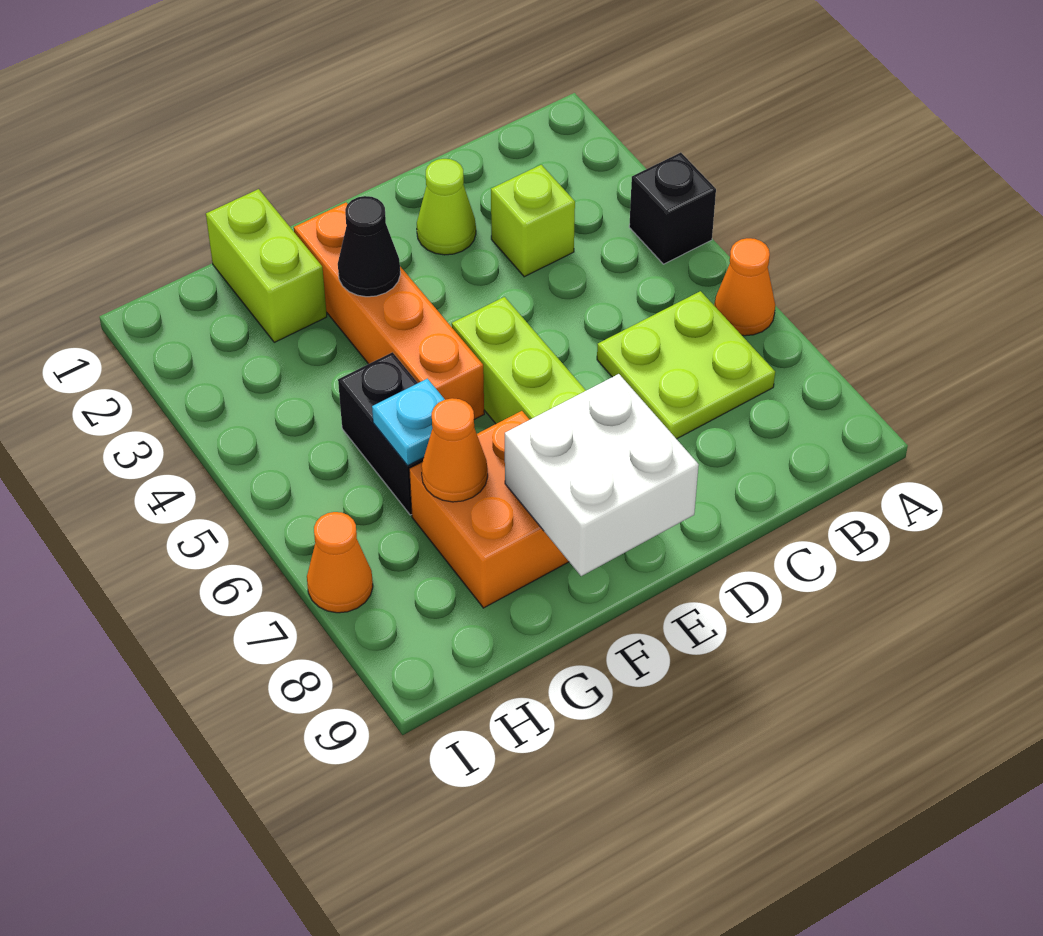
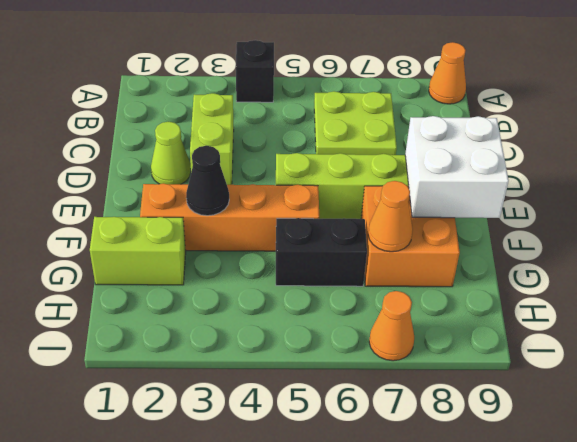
orange 1x1 cone [714,238,775,336] -> orange 1x1 cone moved to [429,42,466,104]
lime 1x1 brick [491,165,575,277] -> lime 1x2 brick [190,93,234,185]
cyan 1x1 plate [372,379,445,465] -> none

